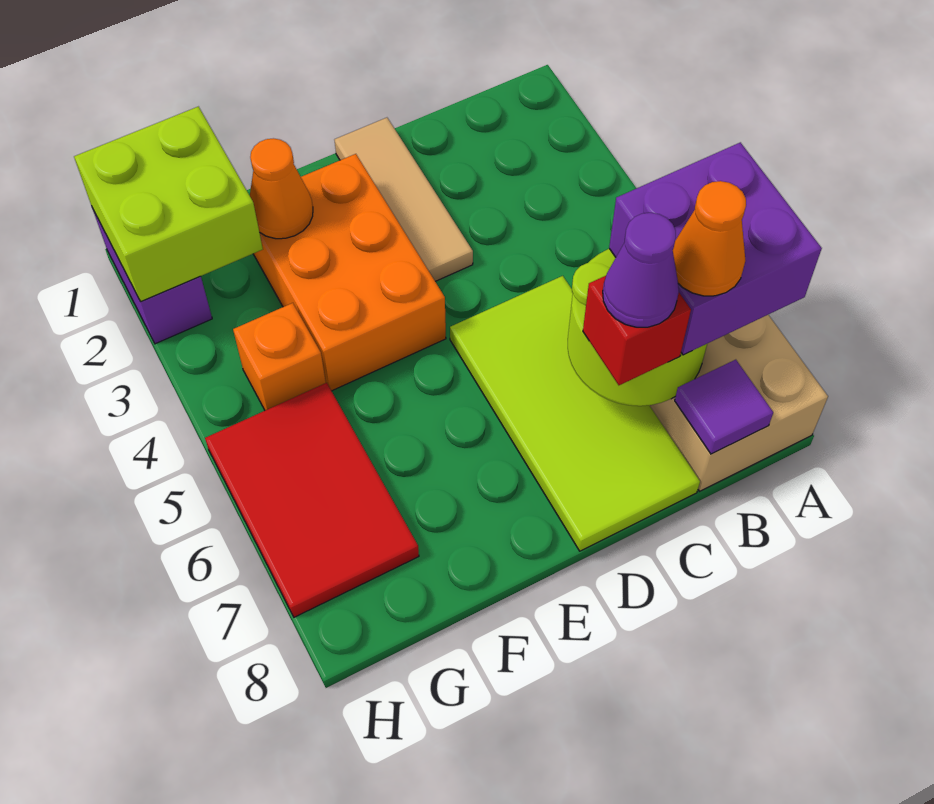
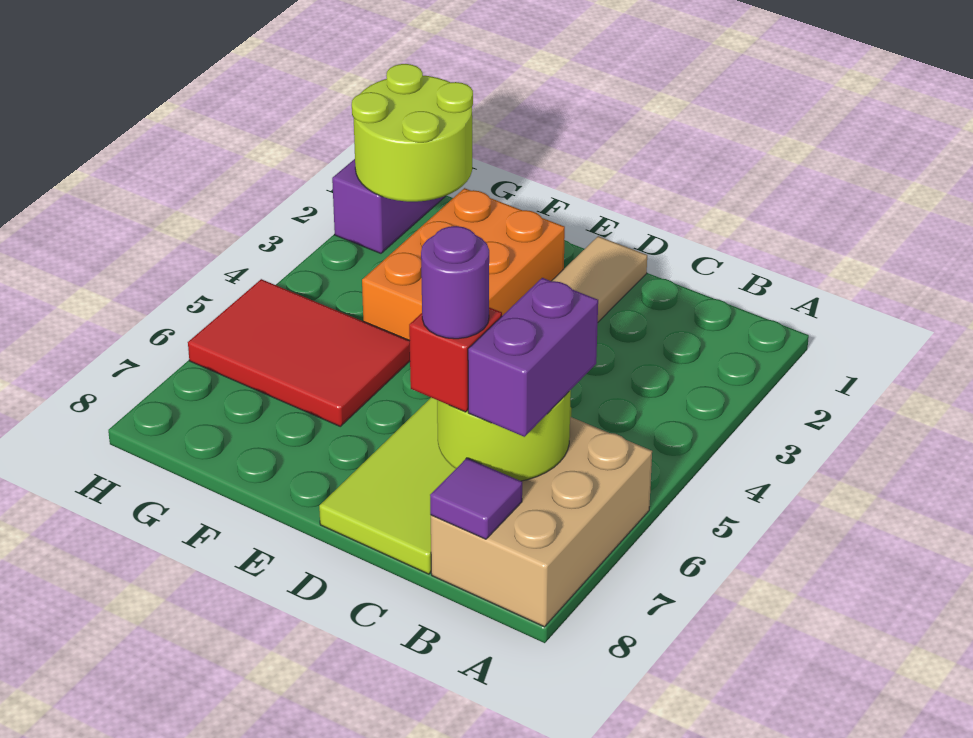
purple 2x2 brick [609,142,822,355] -> purple 1x2 brick [468,278,598,437]
orange 1x1 cone [673,181,746,296] -> none
purple 1x1 cone [603,213,679,327] -> purple 1x1 round brick [421,226,489,339]
orange 1x1 cone [250,138,313,239] -> none
lime 2x2 brick [74,107,263,302] -> lime 2x2 round brick [352,64,473,202]
orange 1x1 brick [233,303,326,410] -> none
red 2x3 tile [205,383,419,617] -> red 2x3 tile turned to [188,279,410,426]

